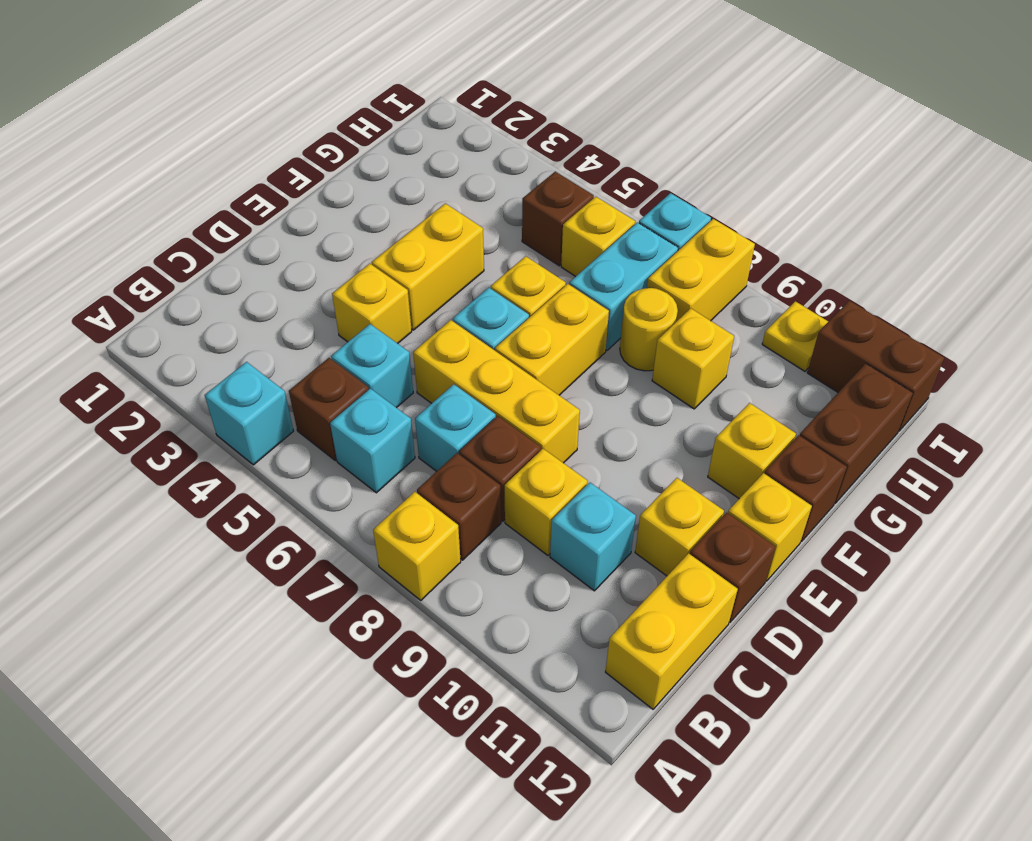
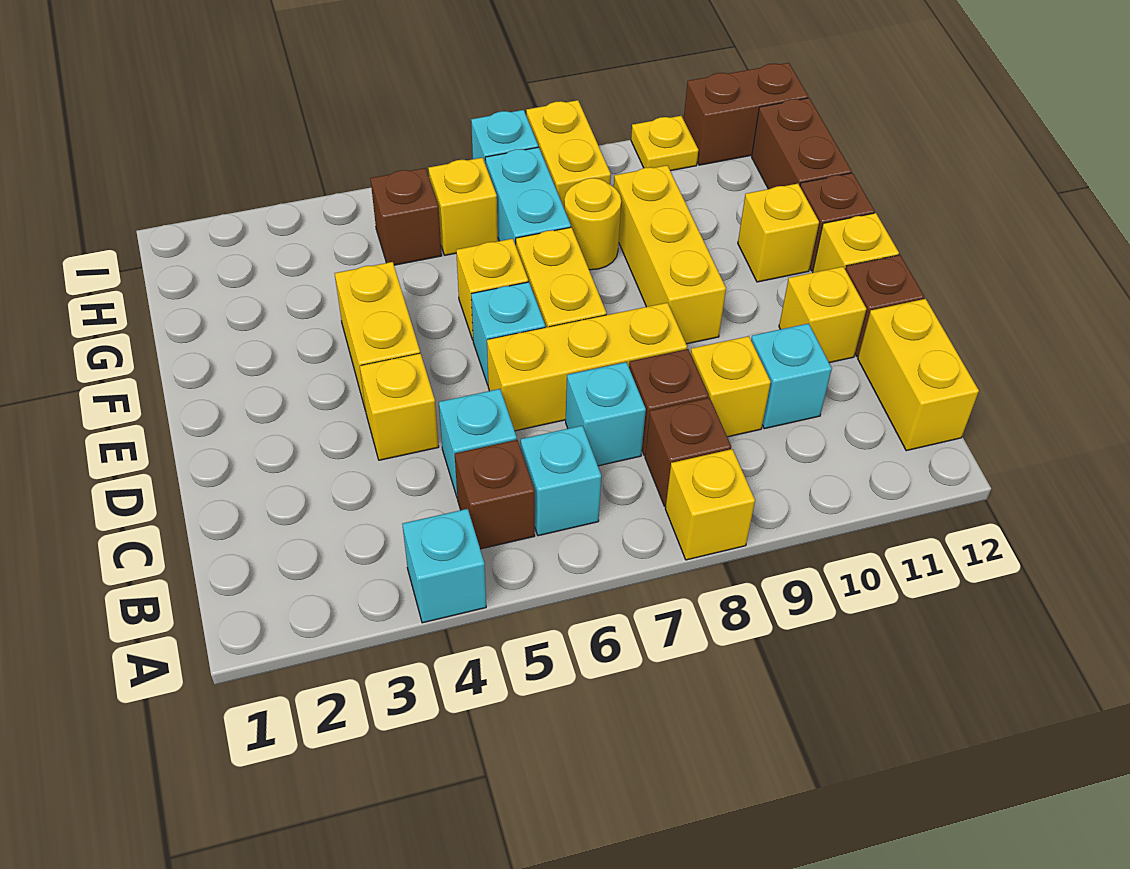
yellow 1x1 brick [652,308,734,409] -> yellow 1x3 brick [614,165,726,344]

